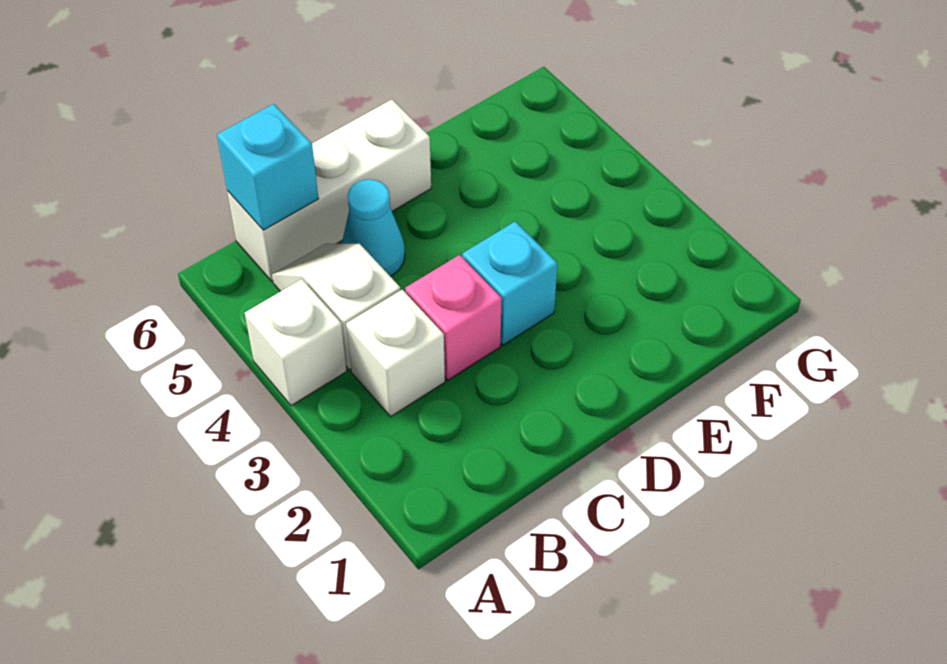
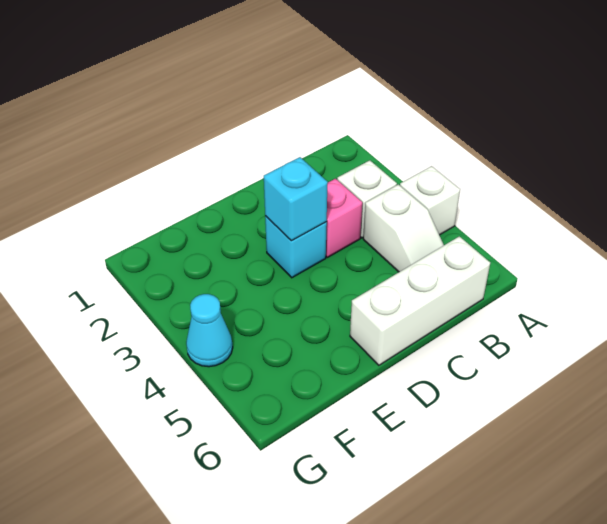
cyan 1x1 brick [217,104,318,230] -> cyan 1x1 brick moved to [264,157,328,241]
cyan 1x1 cone [342,179,405,276] -> cyan 1x1 cone moved to [186,294,233,367]

